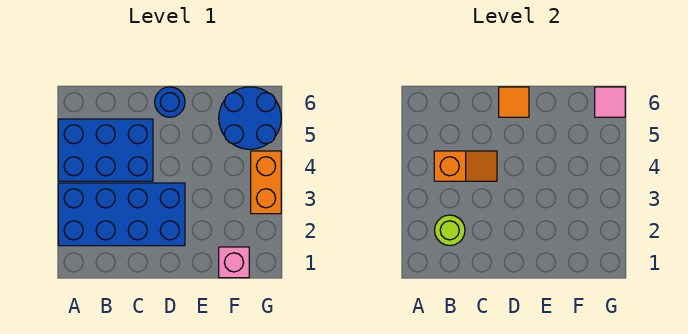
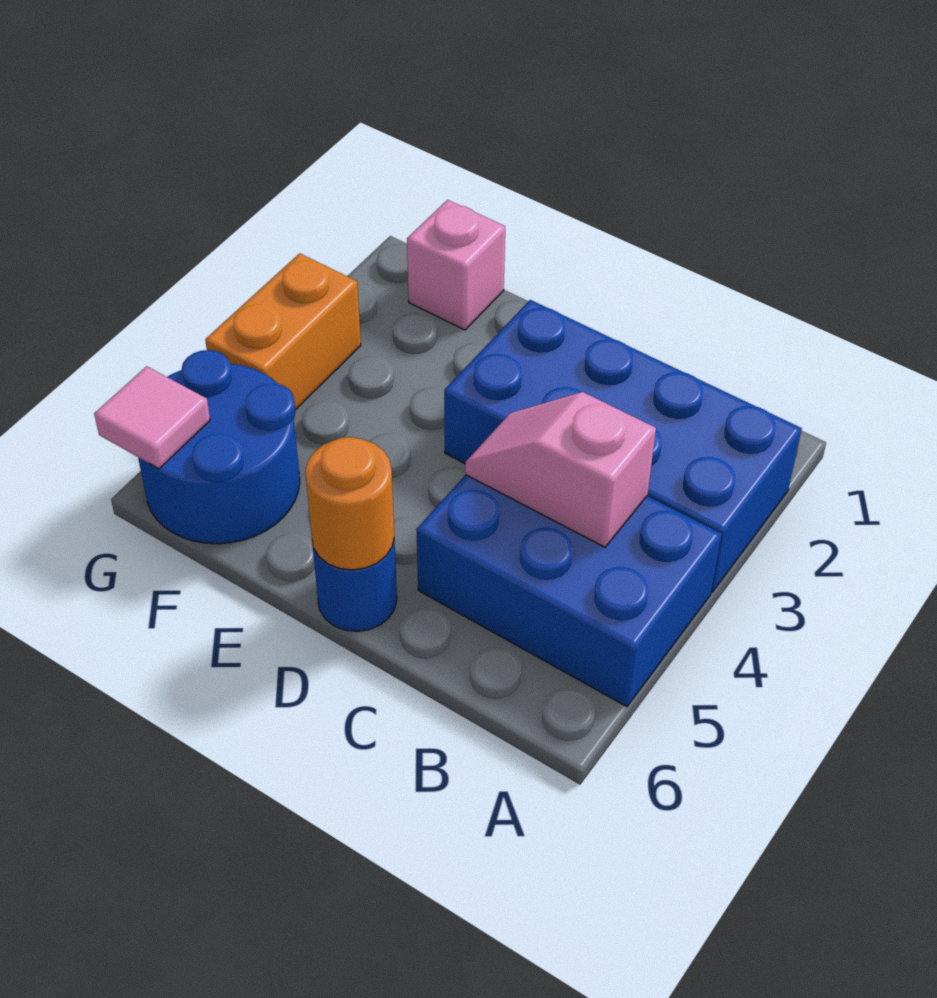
lime 1x1 round brick [435,215,465,246] -> none
orange 1x2 slope [434,151,497,181] -> pink 1x2 slope [465,392,656,547]
orange 1x1 tile [499,87,529,117] -> orange 1x1 round brick [305,437,394,570]

